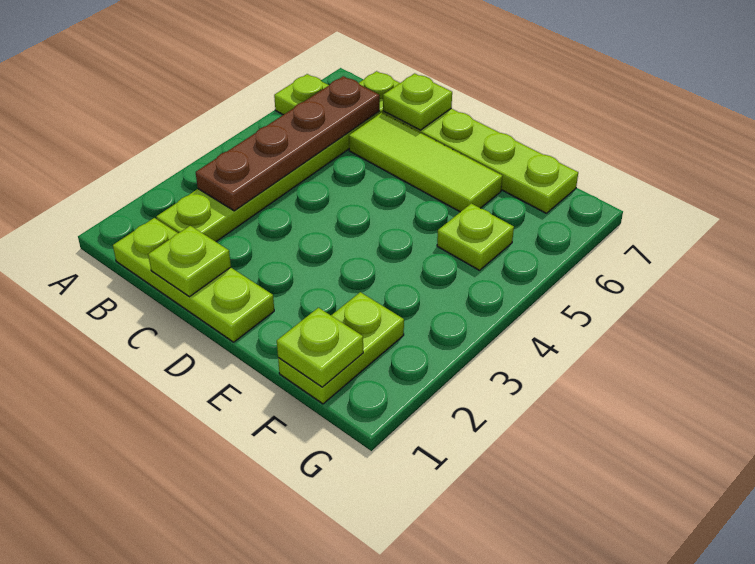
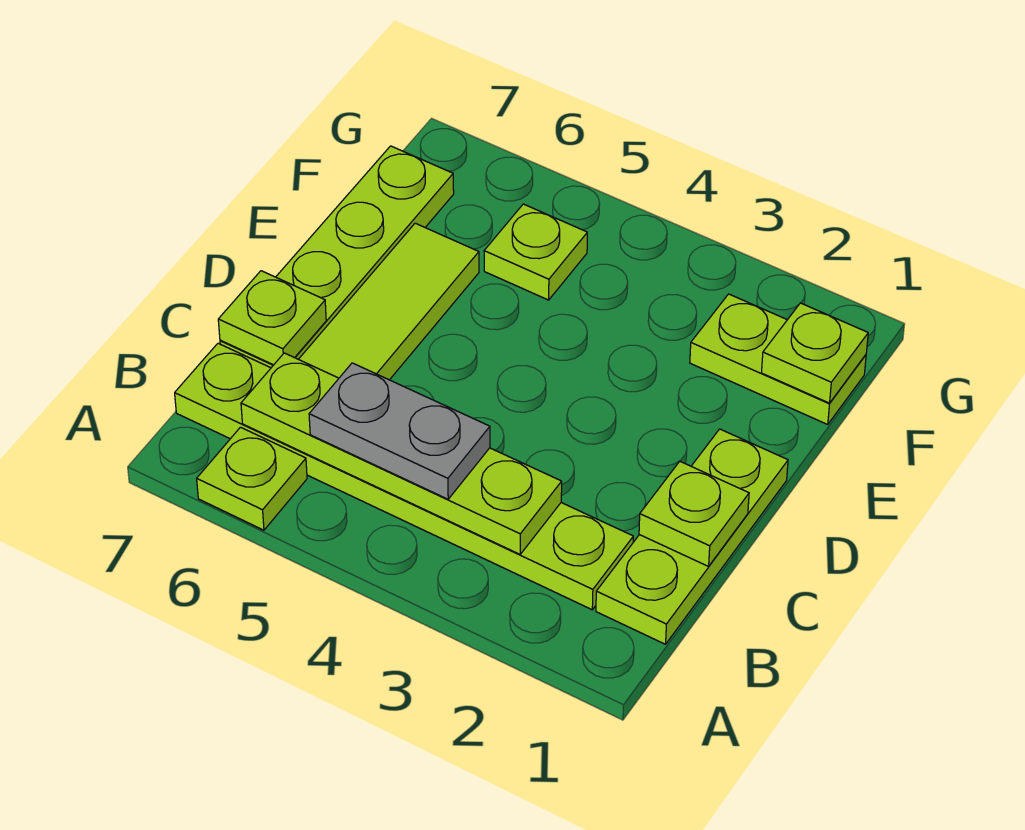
brown 1x4 plate [196,76,380,211] -> lime 1x4 plate [241,353,562,554]
none -> grey 1x2 plate [309,363,490,499]

